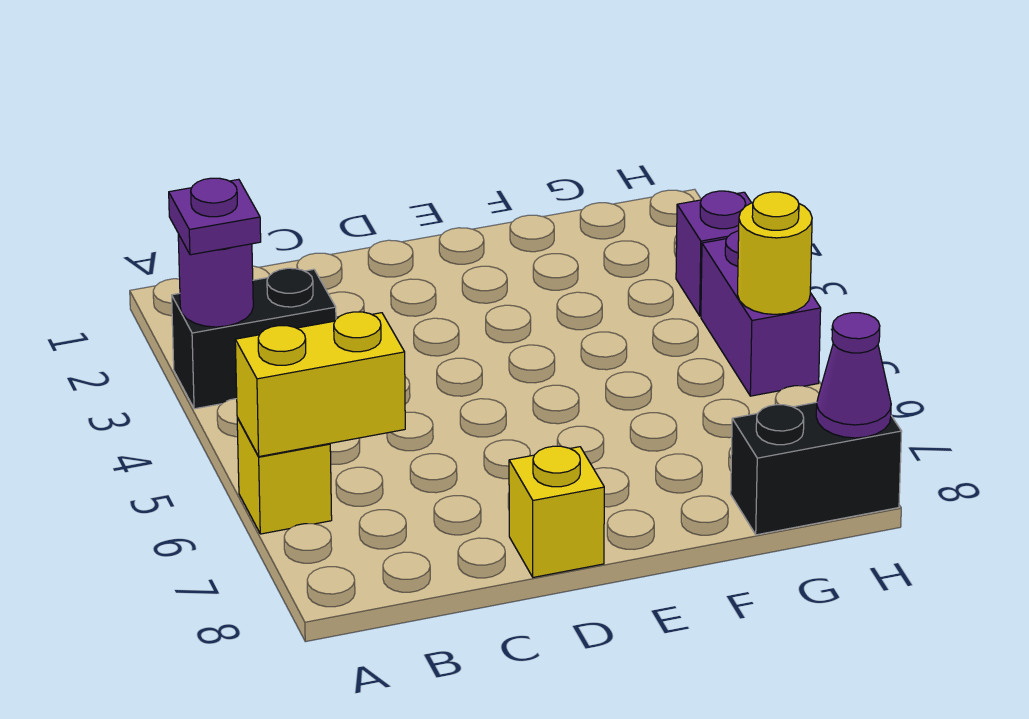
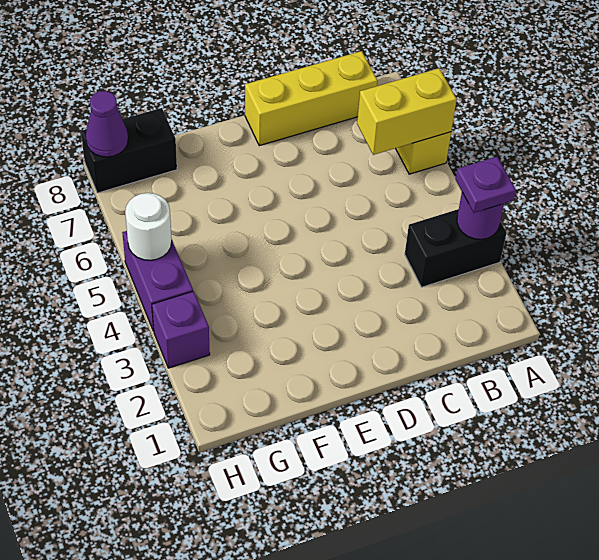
yellow 1x1 brick [509,446,604,577] -> yellow 1x3 brick [245,51,377,146]
yellow 1x1 round brick [738,192,812,314] -> white 1x1 round brick [125,193,172,260]

